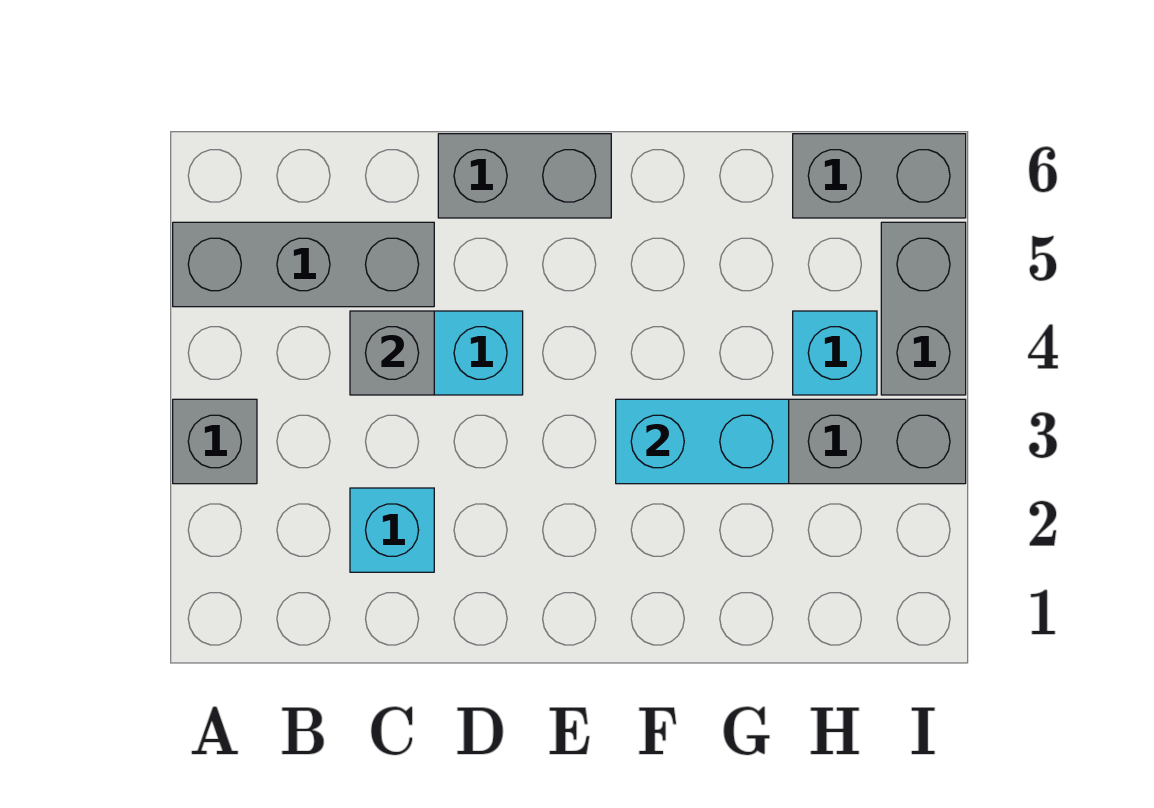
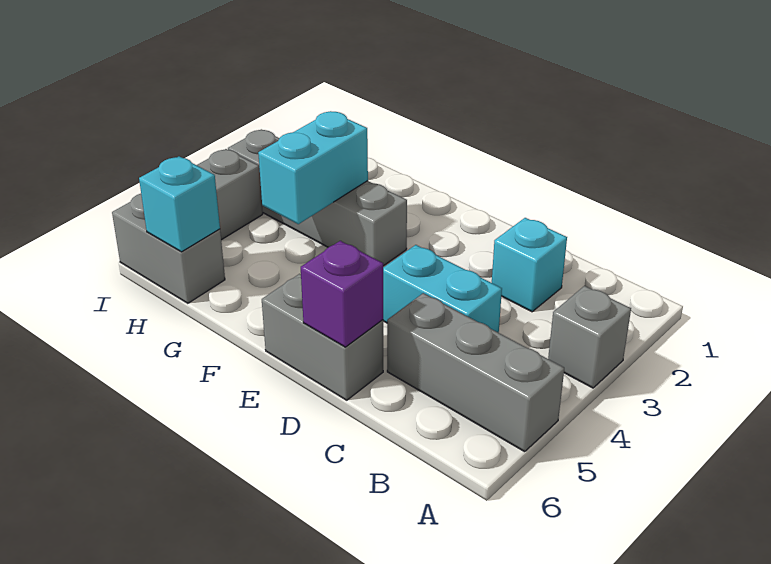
grey 1x1 brick [350,311,434,395] -> none
none -> purple 1x1 brick [301,241,383,347]
cyan 1x2 brick [616,399,789,484] -> cyan 1x2 brick turned to [258,111,368,224]
cyan 1x1 brick [793,311,877,395] -> cyan 1x1 brick moved to [139,156,220,252]

